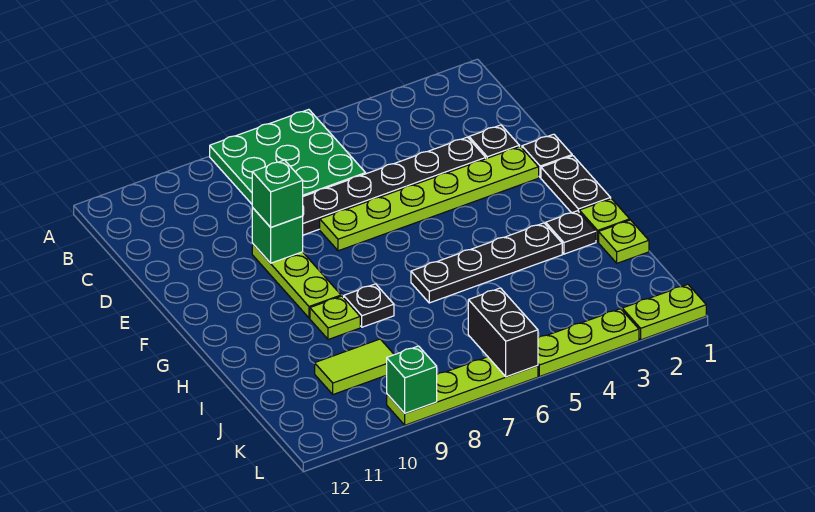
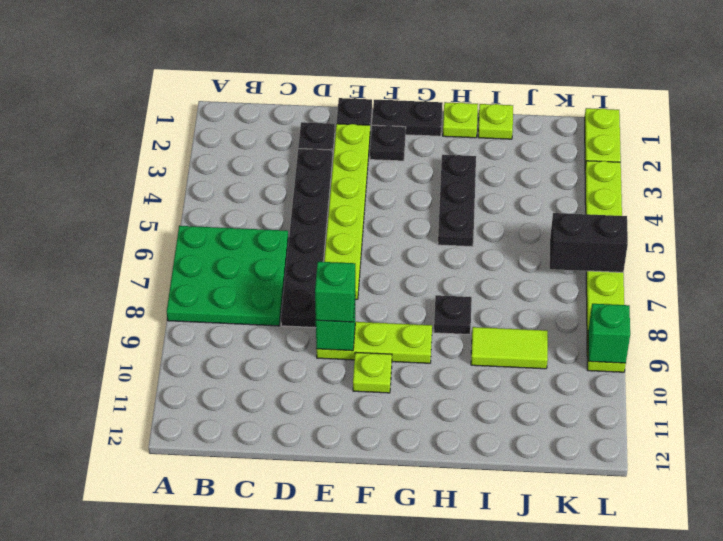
black 1x1 plate [546,211,596,254] -> black 1x1 plate moved to [370,125,406,161]
black 1x4 plate [411,223,562,303] -> black 1x3 plate [438,155,476,247]
lime 1x1 plate [310,296,360,340] -> lime 1x1 plate moved to [353,352,392,393]
lime 1x2 tile [315,339,394,394] -> lime 1x2 tile turned to [471,327,548,369]

